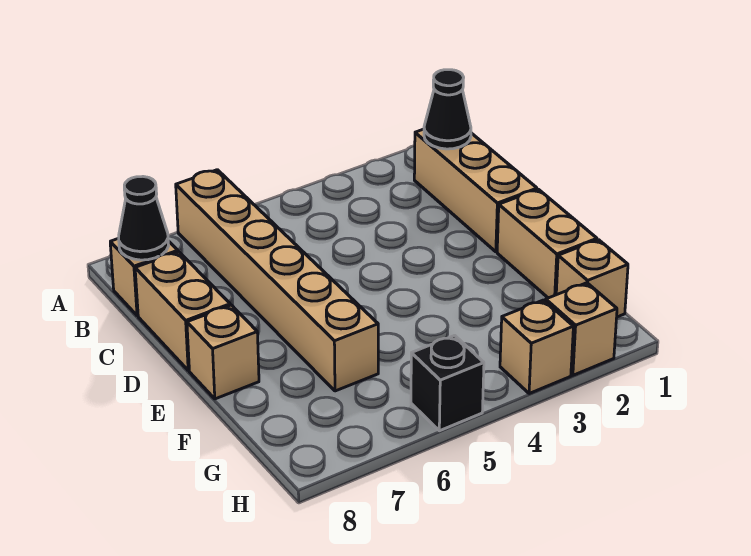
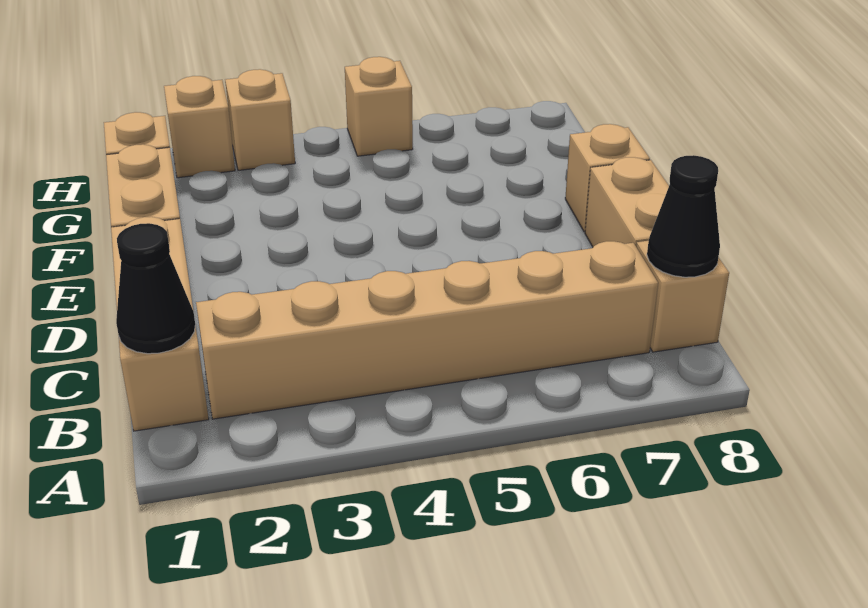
tan 1x6 brick [176,170,378,391] -> tan 1x6 brick turned to [196,241,658,419]
black 1x1 brick [411,335,484,431] -> tan 1x1 brick [345,57,413,156]

